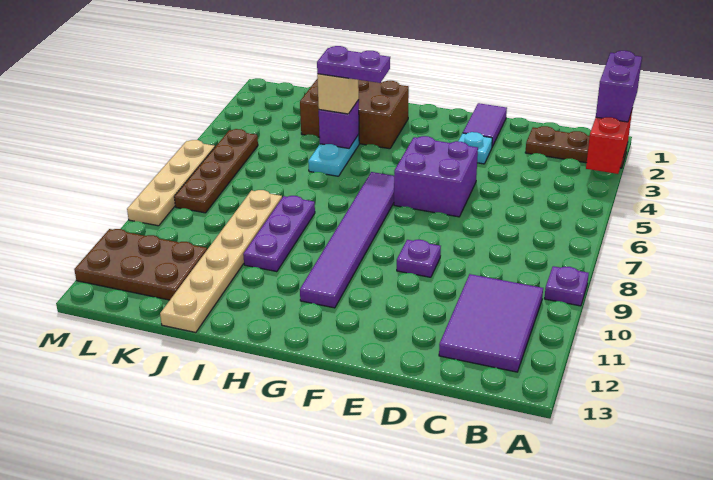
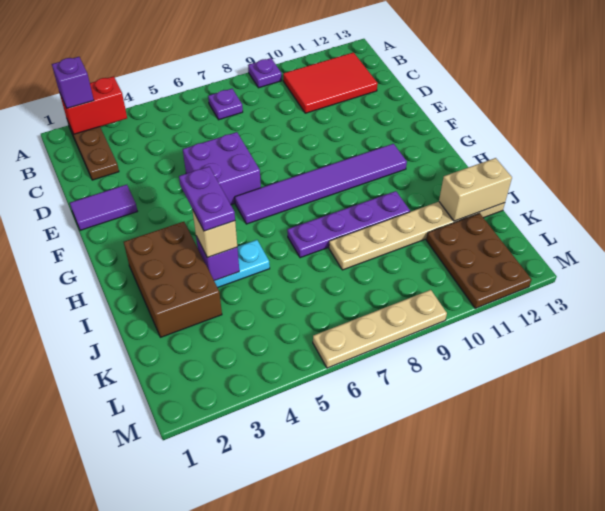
purple 1x2 brick [596,51,642,122] -> purple 1x1 brick [52,57,94,108]
purple 2x3 tile [439,274,543,372] -> red 2x3 tile [283,52,378,113]
cyan 1x1 plate [458,132,492,164] -> none
purple 1x1 plate [397,240,441,277] -> purple 1x1 plate moved to [208,89,243,120]
purple 1x3 plate [243,196,315,272] -> purple 1x4 plate [287,191,410,258]
none -> tan 1x2 brick [439,158,512,221]
brown 1x4 plate [174,129,258,213] -> none

